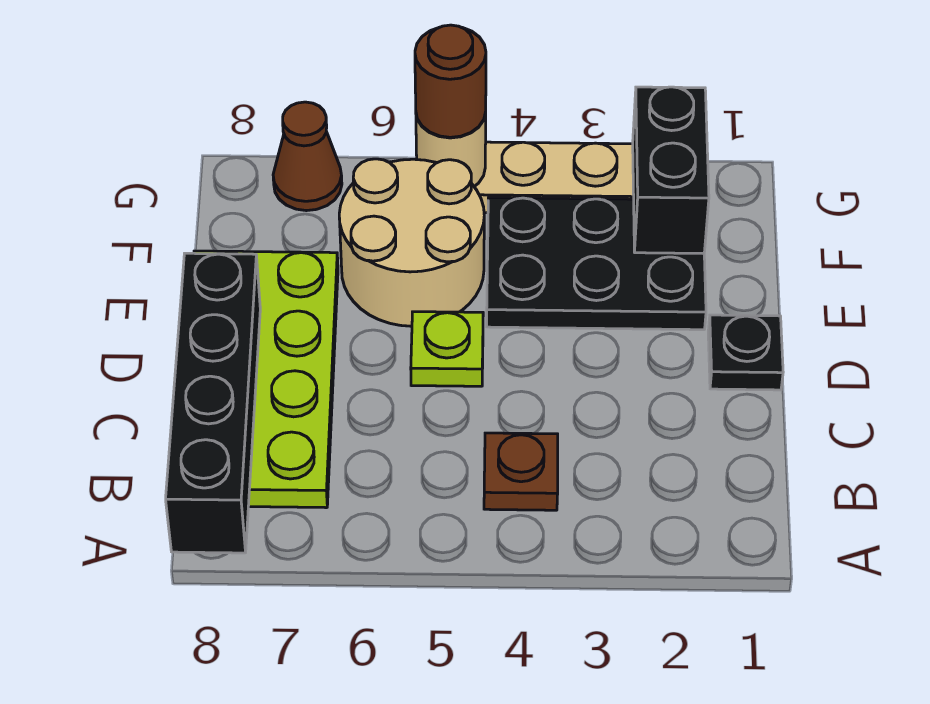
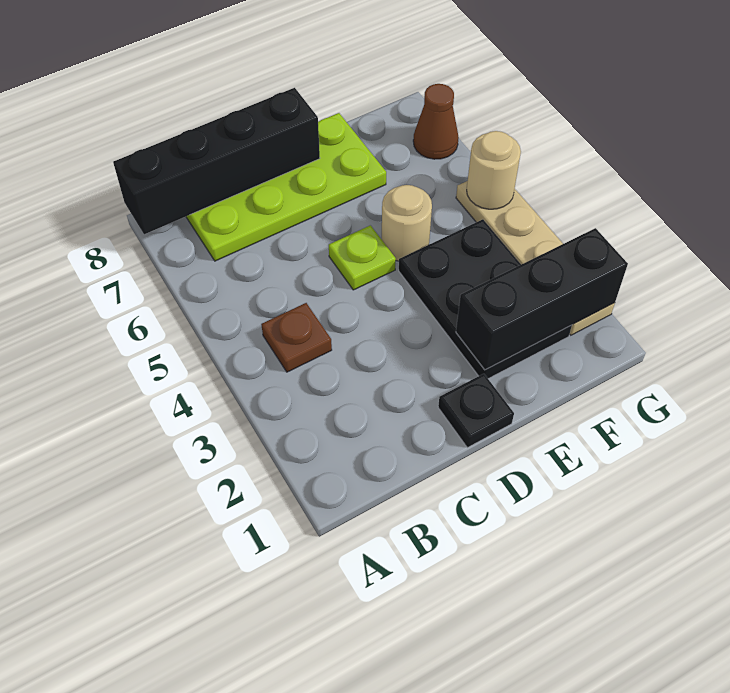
tan 2x2 round brick [339,159,484,326] -> tan 1x1 round brick [381,185,432,261]
black 1x2 brick [633,87,709,254] -> black 1x3 brick [456,228,628,370]
brown 1x1 round brick [415,25,486,137] -> none

